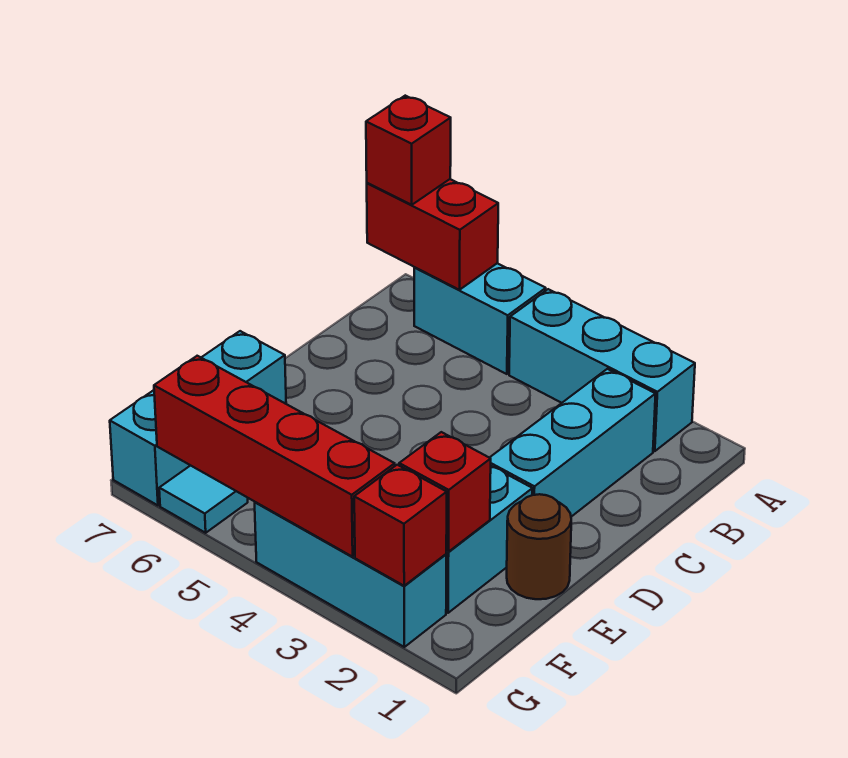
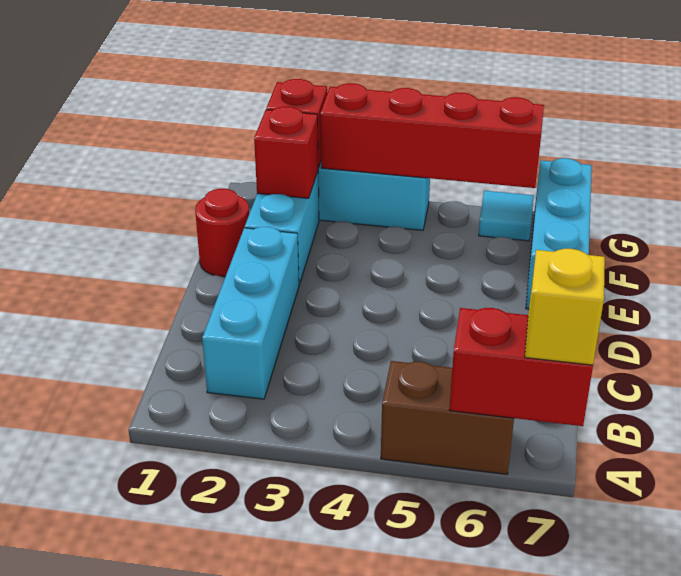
cyan 1x3 brick [509,289,695,451] -> none
cyan 1x2 brick [414,263,546,374] -> brown 1x2 brick [381,361,514,474]
red 1x1 brick [366,96,451,205] -> yellow 1x1 brick [525,249,605,365]
brown 1x1 round brick [507,494,571,599] -> red 1x1 round brick [195,189,249,276]

